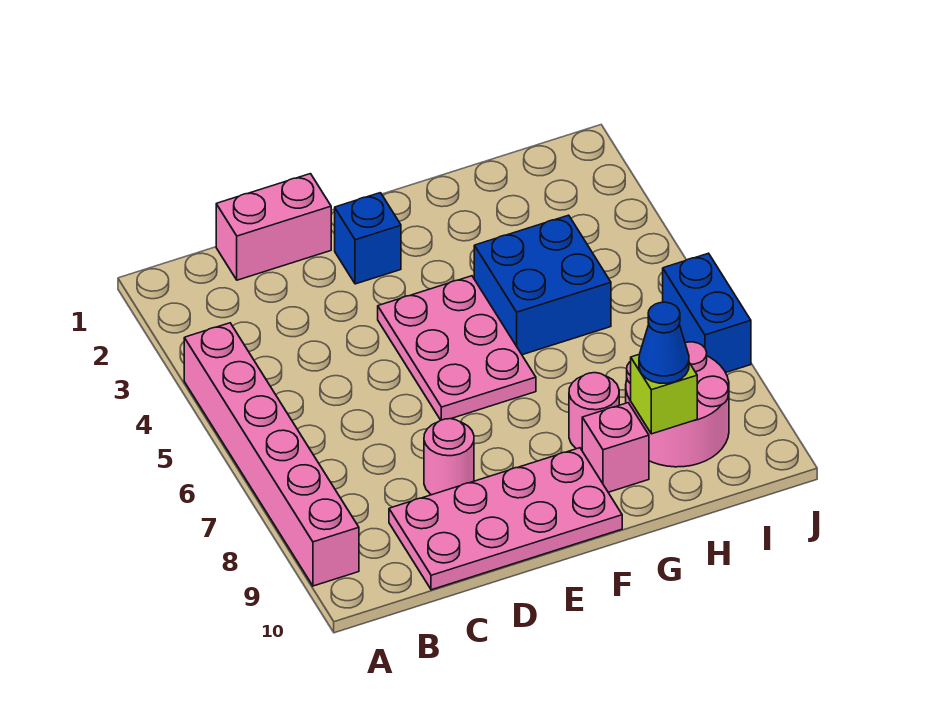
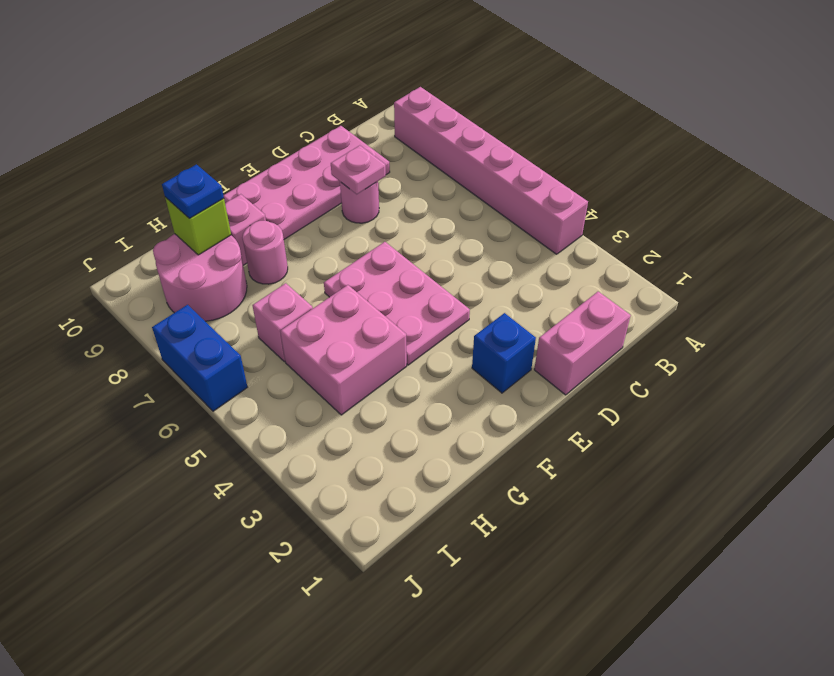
none -> pink 1x1 plate [331,145,386,194]
blue 2x2 brick [474,215,611,355] -> pink 2x2 brick [280,285,407,415]
none -> pink 1x1 brick [252,283,313,362]
blue 1x1 cone [639,302,689,384] -> blue 1x1 plate [162,164,224,218]

